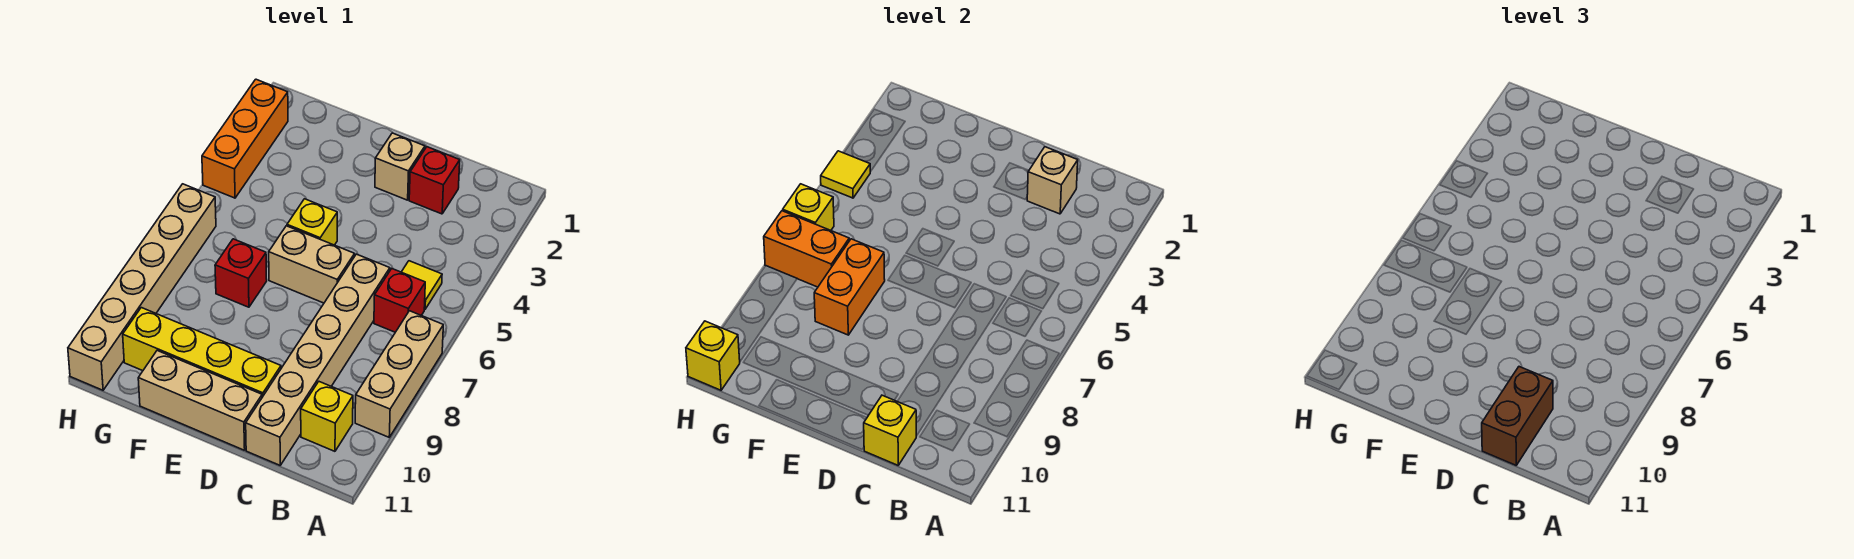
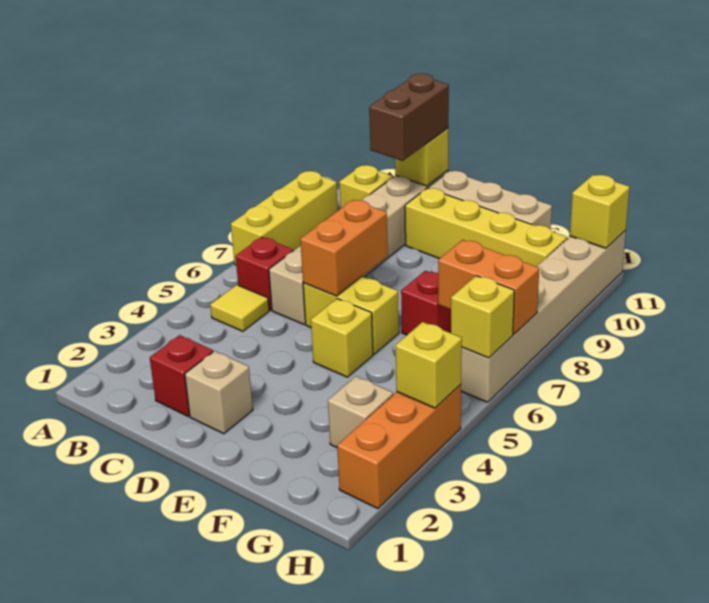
tan 1x3 brick [355,311,443,437] -> yellow 1x3 brick [231,171,338,265]
tan 1x1 brick [1027,147,1078,214] -> tan 1x1 brick moved to [328,376,393,447]
tan 1x2 brick [269,226,355,303] -> yellow 1x2 brick [303,277,399,354]
orange 1x2 brick [814,239,885,335] -> orange 1x2 brick moved to [300,200,388,296]
yellow 1x1 tile [821,151,870,198] -> yellow 1x1 brick [395,322,462,408]

